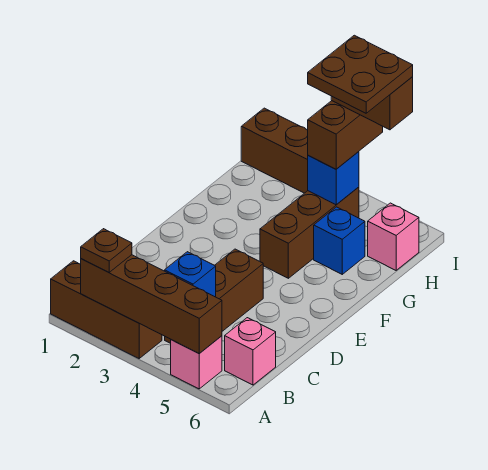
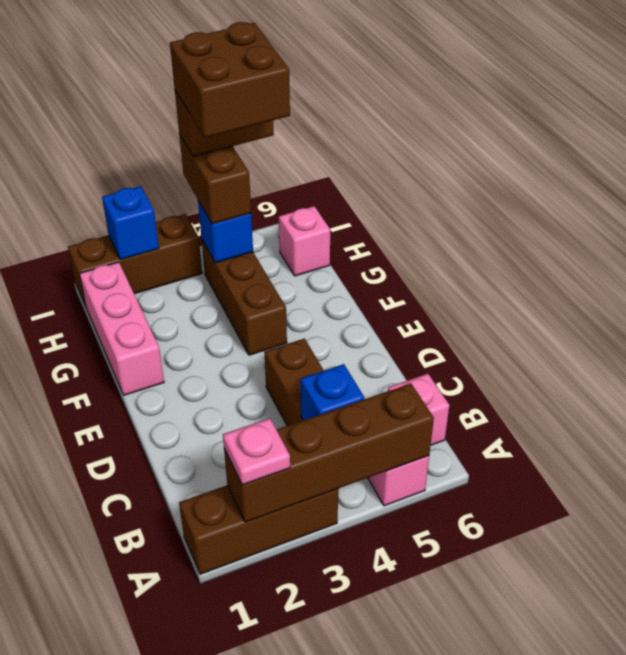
brown 1x1 plate [81,229,132,272] -> pink 1x1 plate [223,418,290,485]
none -> pink 1x3 brick [80,262,164,395]
blue 1x1 brick [314,207,365,274] -> blue 1x1 brick moved to [102,186,159,260]
brown 2x2 plate [308,35,413,113] -> brown 2x2 brick [170,22,290,138]

